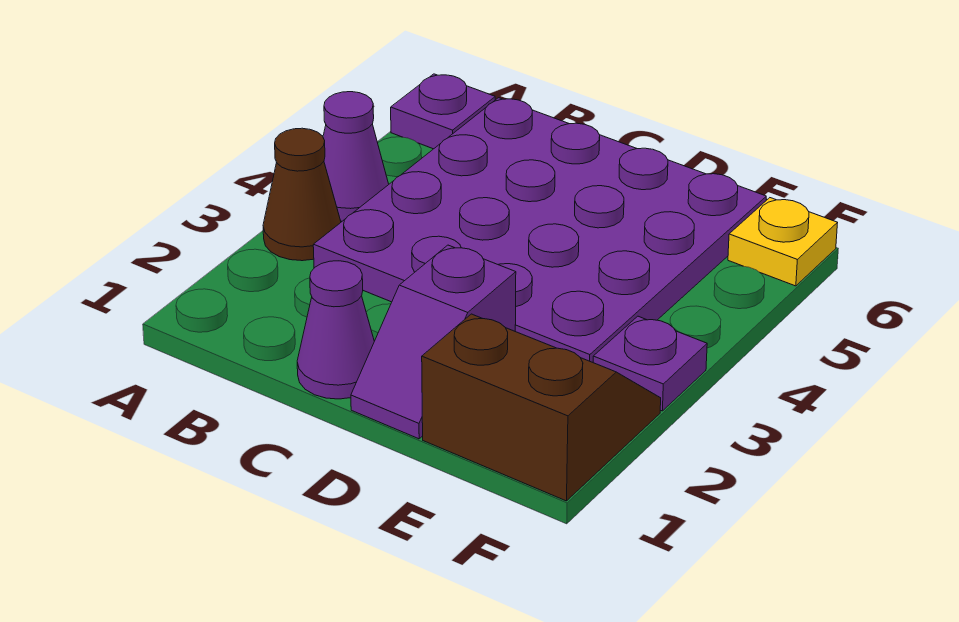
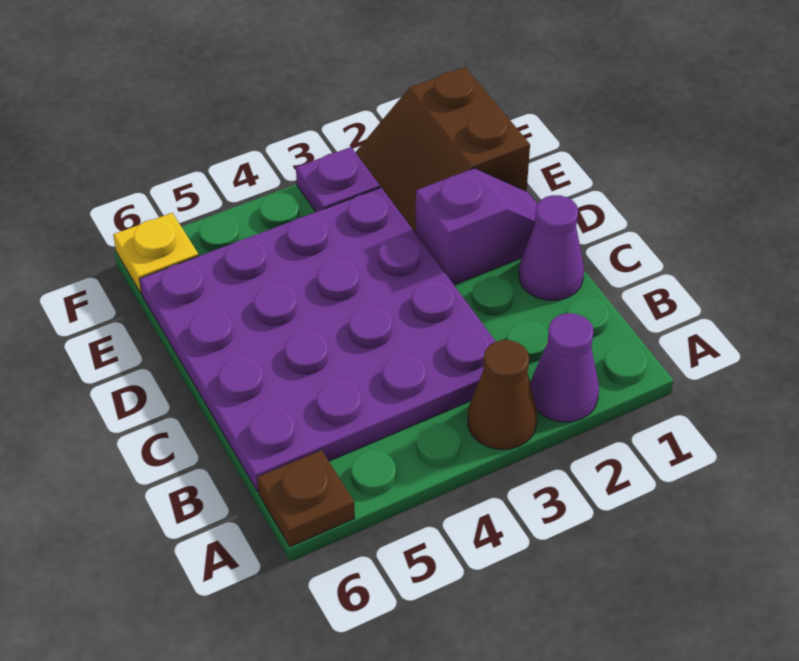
purple 1x1 cone [323,92,389,221] -> purple 1x1 cone moved to [531,313,599,422]
purple 1x1 plate [391,74,495,149] -> brown 1x1 plate [257,450,355,547]

